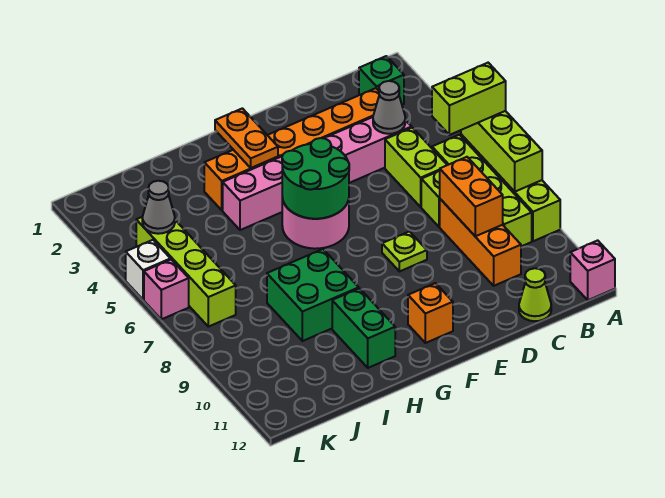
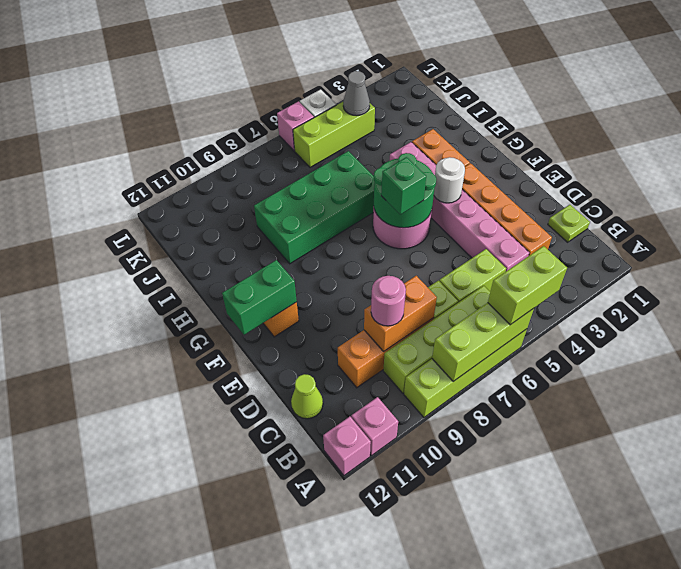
lime 1x2 brick [432,63,506,135] -> lime 1x2 brick turned to [488,246,567,325]
none -> pink 1x1 brick [351,397,398,456]
green 1x1 brick [359,56,404,105] -> green 1x1 brick moved to [381,157,426,214]
grey 1x1 cone [373,81,405,134] -> none
none -> pink 1x1 round brick [371,276,406,326]
lime 1x1 plate [382,232,427,272] -> lime 1x1 plate moved to [548,205,590,242]
none -> white 1x1 round brick [434,157,465,203]
orange 1x2 plate [215,108,278,168] -> none
green 2x2 brick [267,249,359,341] -> green 2x4 brick [254,151,374,264]
green 1x2 brick [332,288,395,368] -> green 1x2 brick moved to [222,260,297,335]
lime 1x4 brick [136,217,236,327] -> lime 1x3 brick [293,102,375,167]

